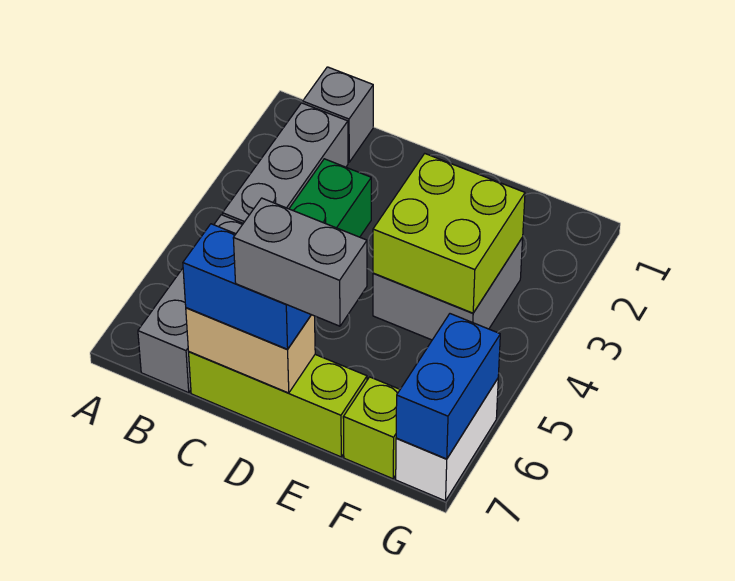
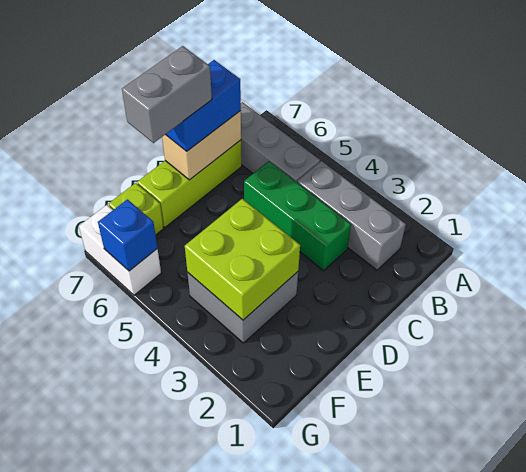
grey 1x1 brick [303,67,373,162] -> none
blue 1x2 brick [396,314,500,459] -> blue 1x1 brick [98,199,157,271]

